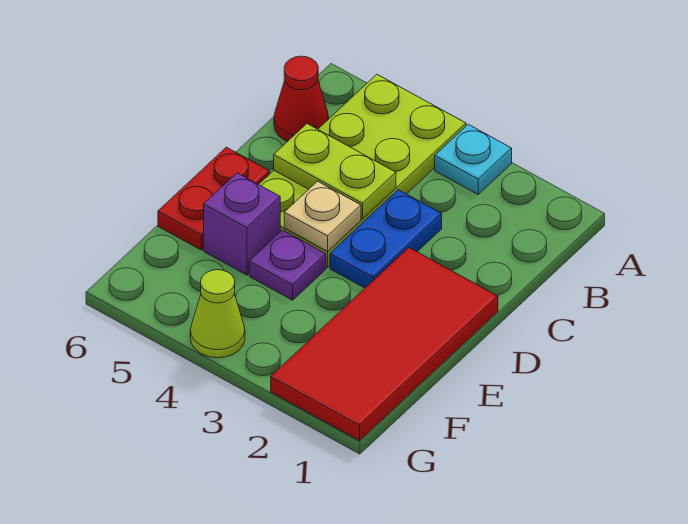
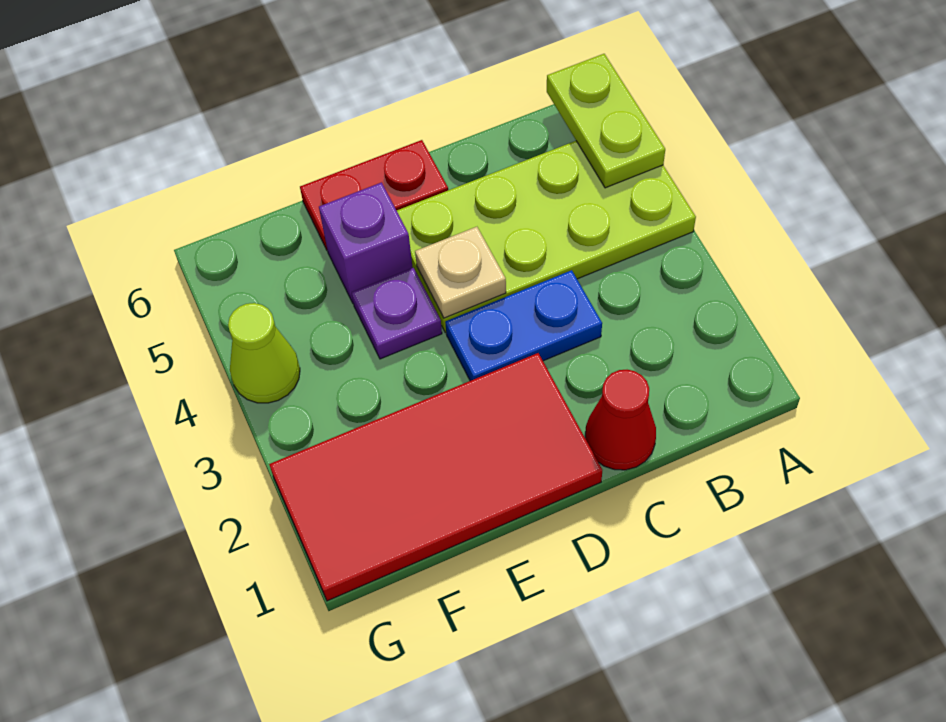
cyan 1x1 plate [435,124,512,194] -> none
red 1x1 cone [274,56,329,141] -> red 1x1 cone moved to [585,370,656,470]
lime 1x2 plate [274,124,396,219] -> lime 1x2 plate moved to [547,54,665,188]

